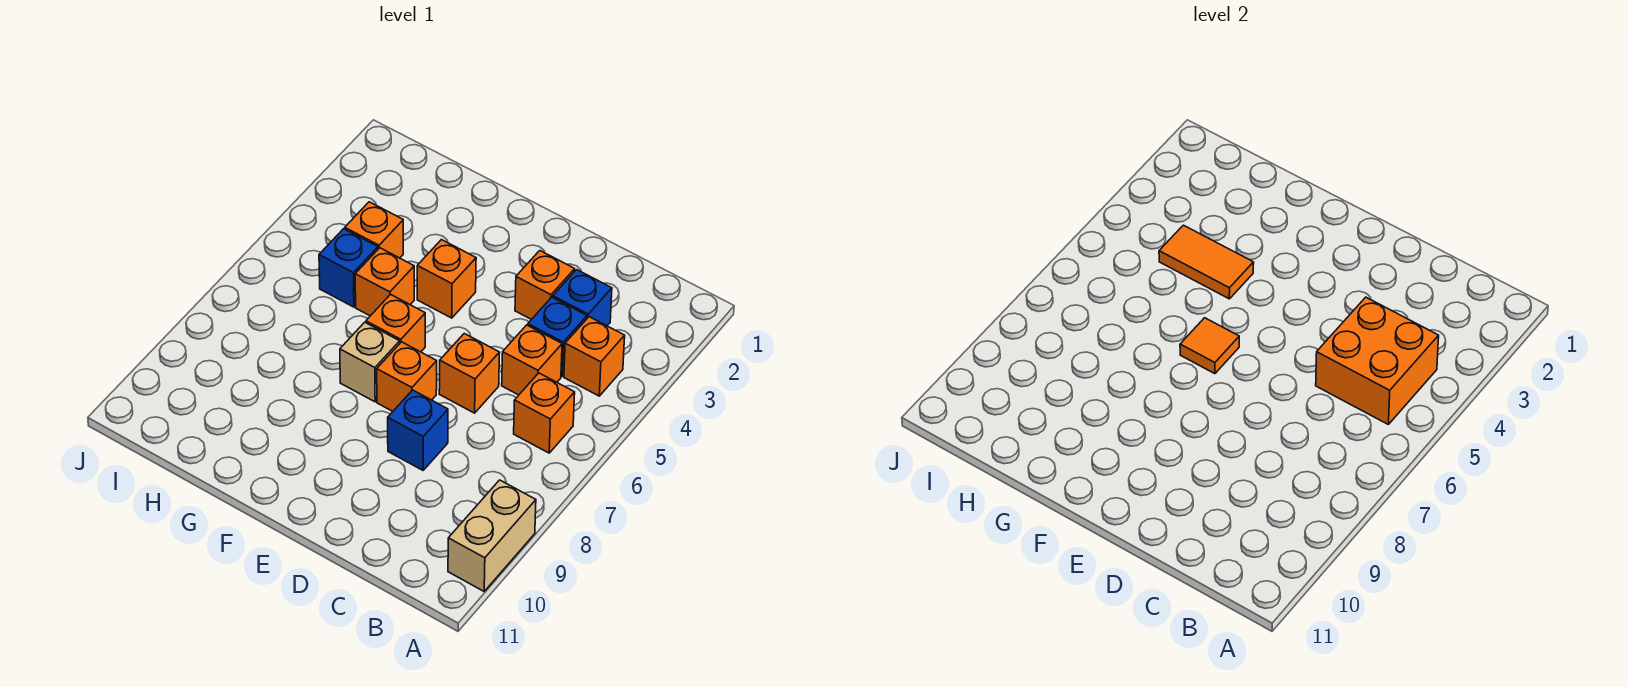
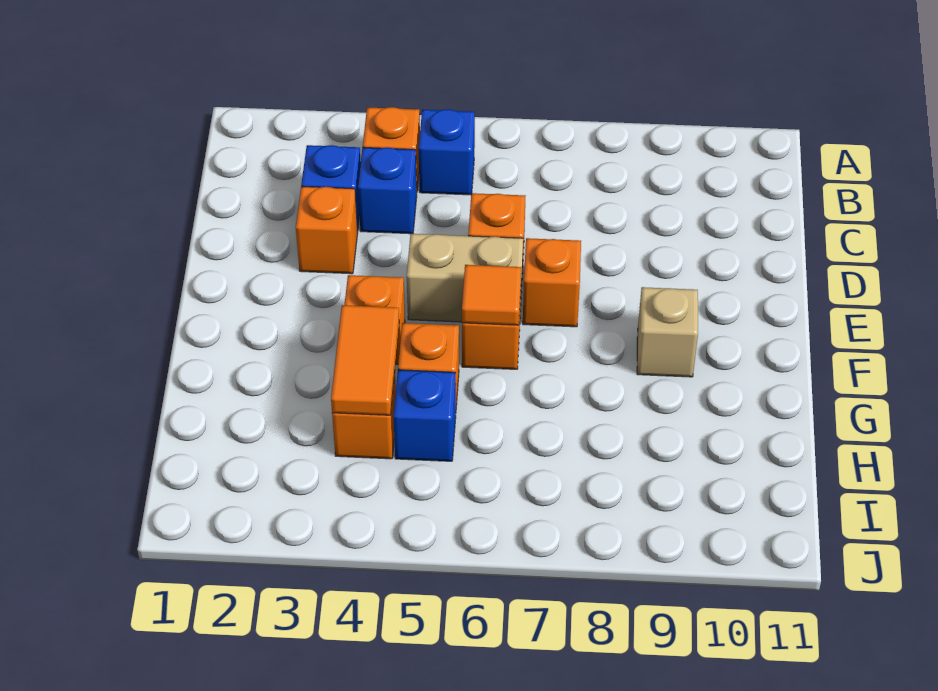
tan 1x2 brick [448,480,536,591] -> tan 1x2 brick moved to [407,234,523,322]
orange 2x2 brick [1316,297,1439,424] -> none
orange 1x1 brick [514,373,575,453] -> none
orange 1x1 brick [502,325,562,395] -> none
blue 1x1 brick [388,390,448,470] -> blue 1x1 brick moved to [419,109,475,195]
tan 1x1 brick [340,322,400,402] -> tan 1x1 brick moved to [637,287,698,377]

